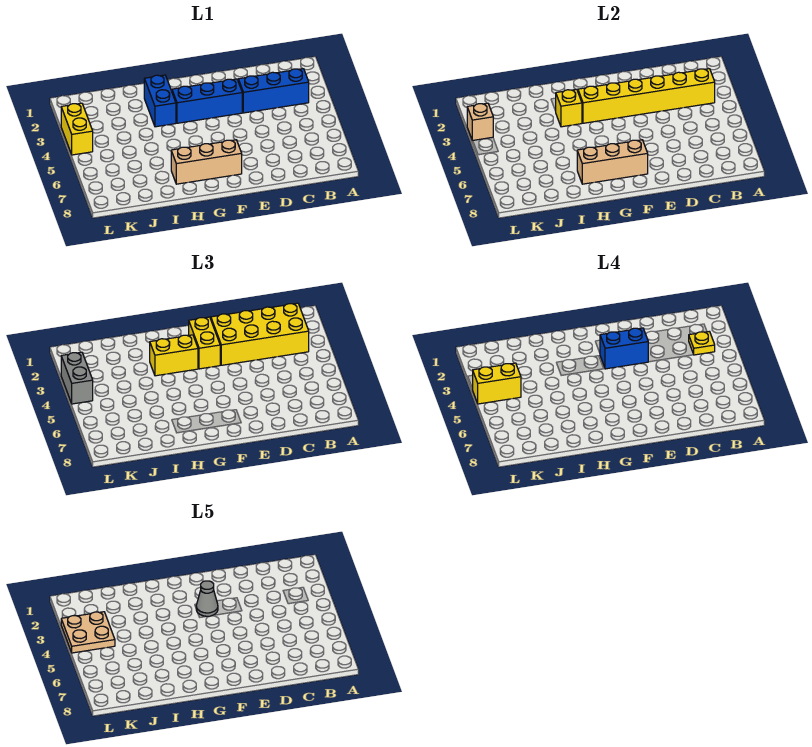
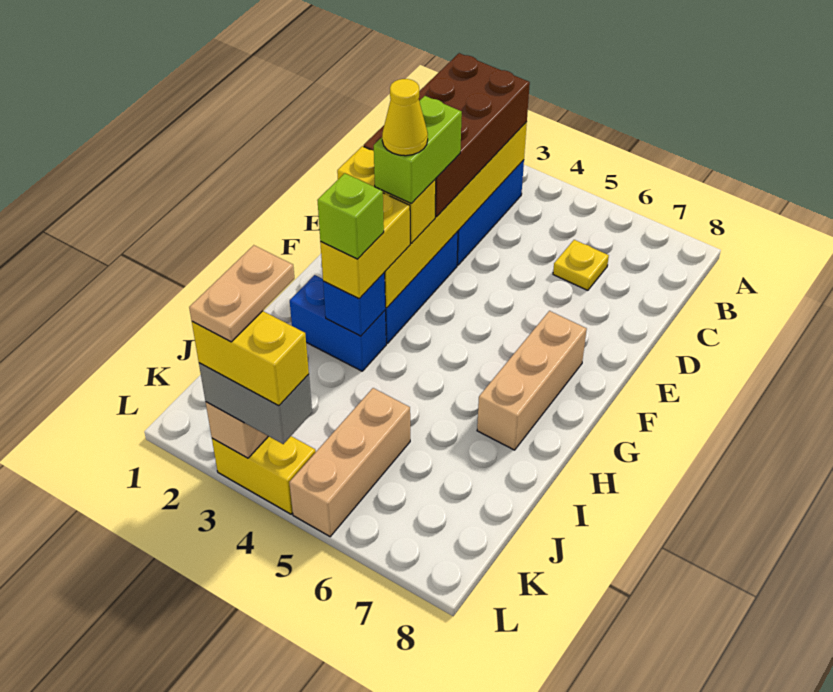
yellow 2x4 brick [211,303,309,365] -> brown 2x4 brick [364,53,530,217]
yellow 1x1 plate [689,331,715,355] -> yellow 1x1 plate moved to [553,240,609,290]
blue 1x2 brick [600,328,648,369] -> lime 1x2 brick [374,96,462,204]
grey 1x1 cone [196,581,218,616] -> yellow 1x1 cone [382,79,428,156]
tan 1x3 brick [577,140,648,184] -> tan 1x3 brick moved to [289,388,410,537]
yellow 1x1 brick [556,89,582,127] -> blue 1x1 brick [323,273,385,336]
none -> lime 1x1 brick [317,173,384,259]
tan 2x2 plate [61,612,115,653] -> tan 1x2 plate [189,245,294,342]
yellow 1x2 brick [473,363,521,404] -> yellow 1x2 brick turned to [192,311,309,406]

